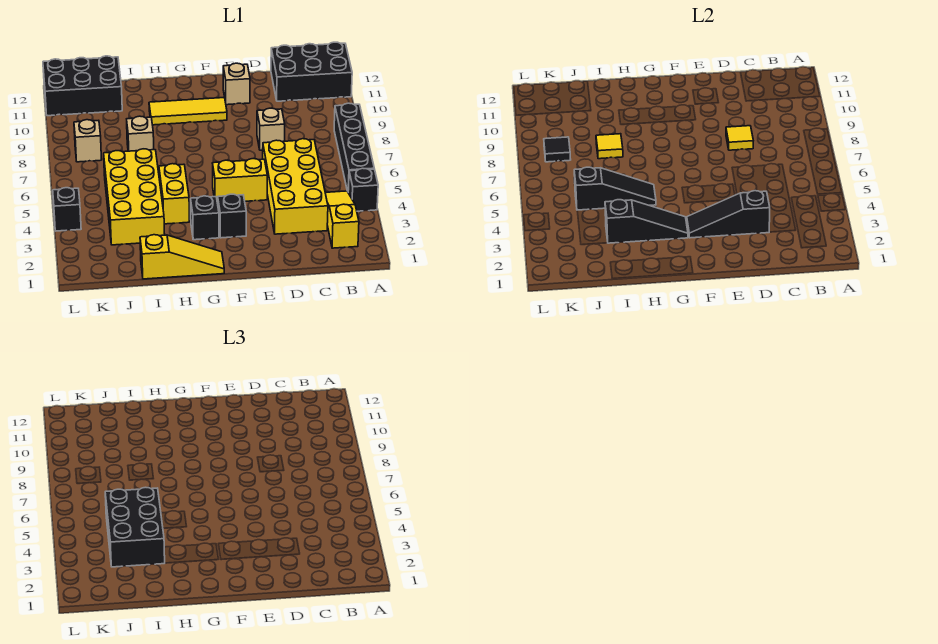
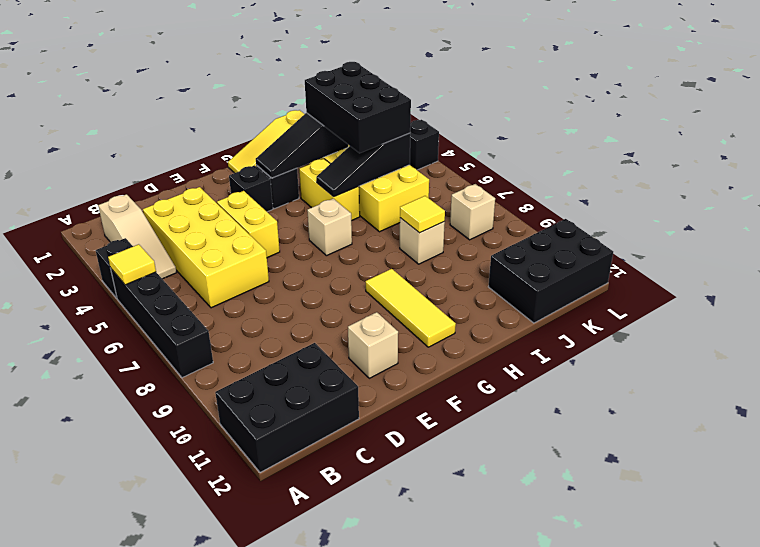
yellow 1x3 slope [325,191,359,248] -> tan 1x3 slope [98,194,177,279]
black 1x3 slope [687,191,770,238] -> none
tan 1x1 brick [257,108,285,150] -> tan 1x1 brick moved to [307,199,352,256]
yellow 1x1 tile [726,126,753,150] -> yellow 1x1 tile moved to [108,244,156,285]
yellow 1x2 brick [213,159,267,203] -> yellow 1x2 brick turned to [217,191,280,258]
yellow 1x3 tile [149,98,227,125] -> yellow 1x3 tile turned to [366,269,456,347]
black 1x1 tile [544,137,571,162] -> none

